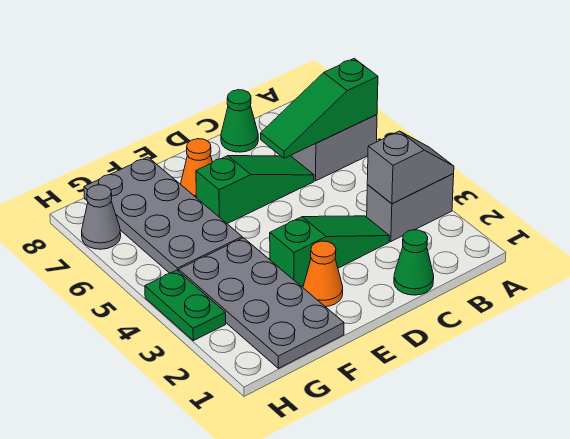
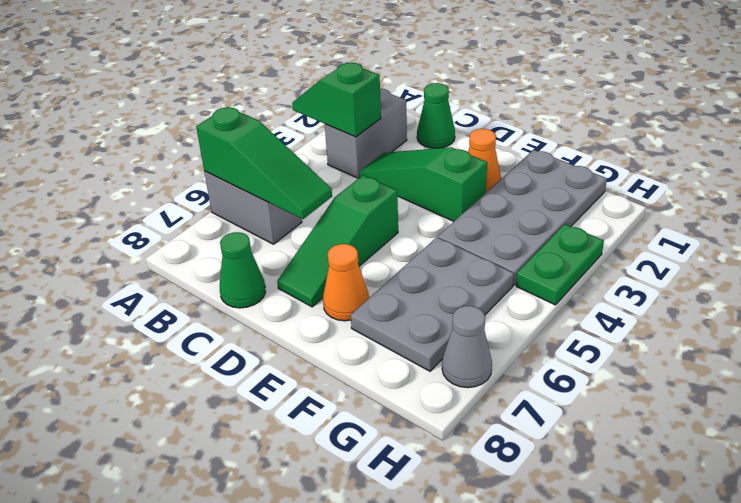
grey 1x2 brick [367,174,454,242] -> grey 1x2 brick turned to [325,89,407,178]
grey 1x2 slope [367,131,454,204] -> green 1x2 slope [292,62,381,137]
green 1x3 slope [196,156,314,224] -> green 1x3 slope turned to [277,175,398,307]
grey 2x4 plate [84,157,242,273] -> grey 2x3 plate [351,237,514,371]

